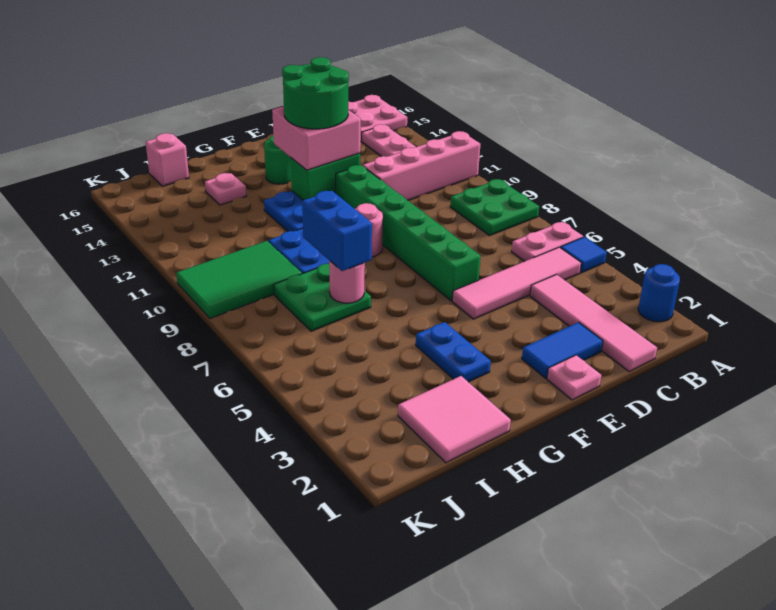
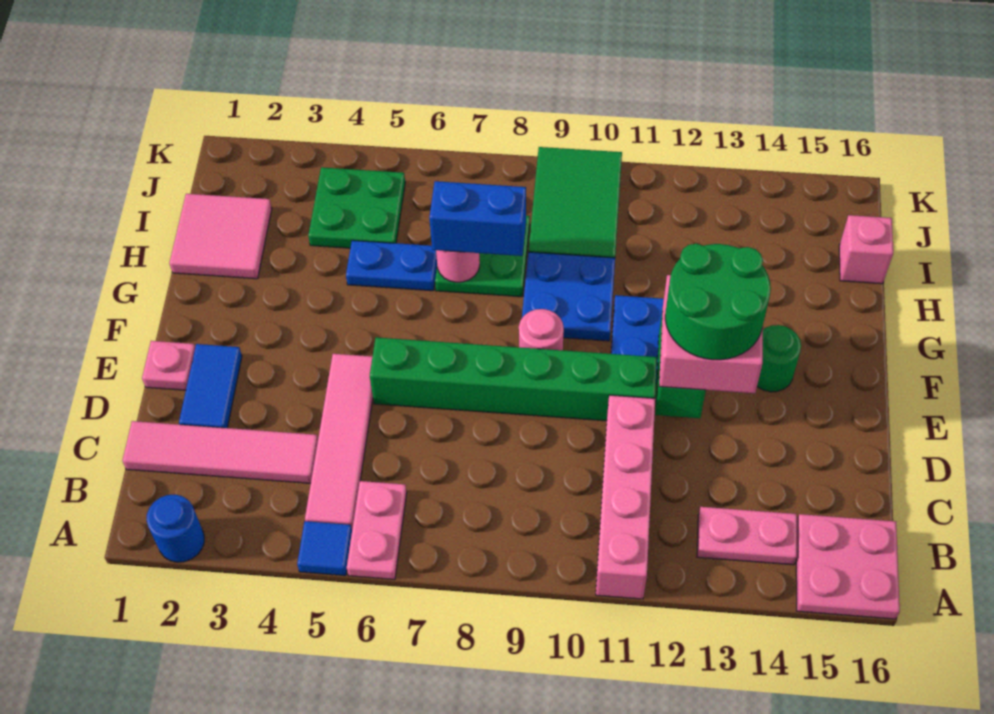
green 2x2 plate [450,179,539,236] -> green 2x2 plate moved to [308,167,405,248]
blue 1x2 plate [416,322,491,382] -> blue 1x2 plate moved to [346,240,437,291]
pink 1x1 plate [205,173,246,205] -> none

